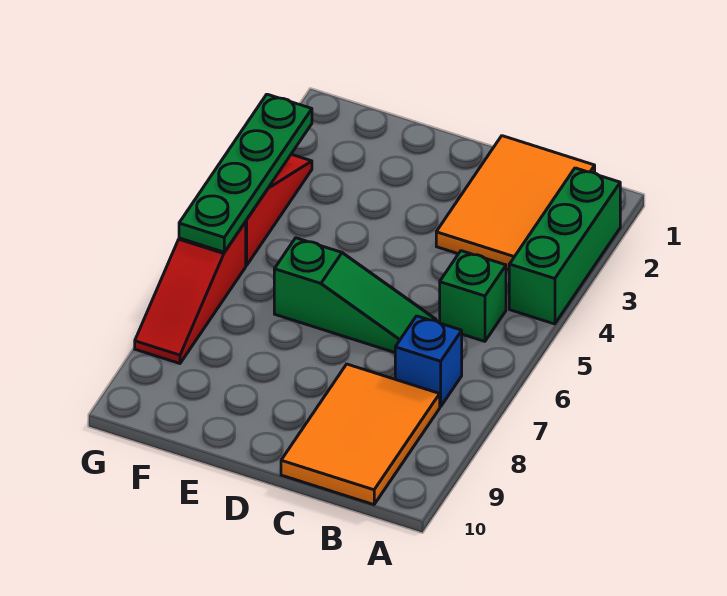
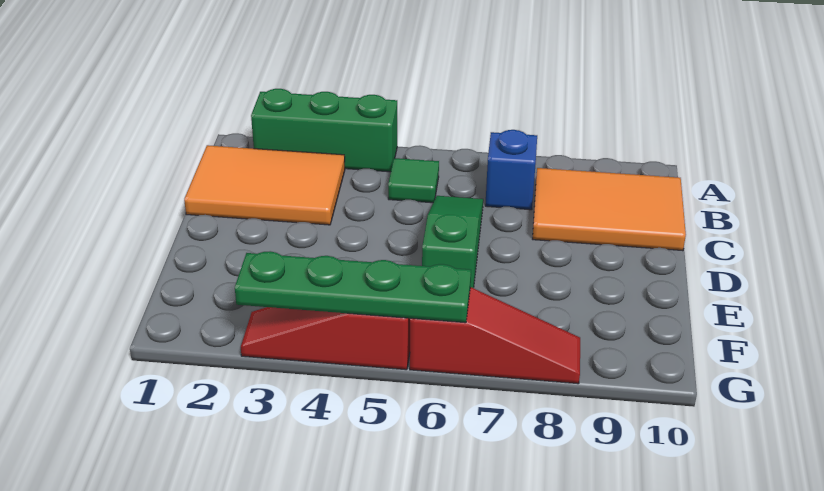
green 1x1 brick [440,251,506,341] -> green 1x1 tile [388,158,439,203]

